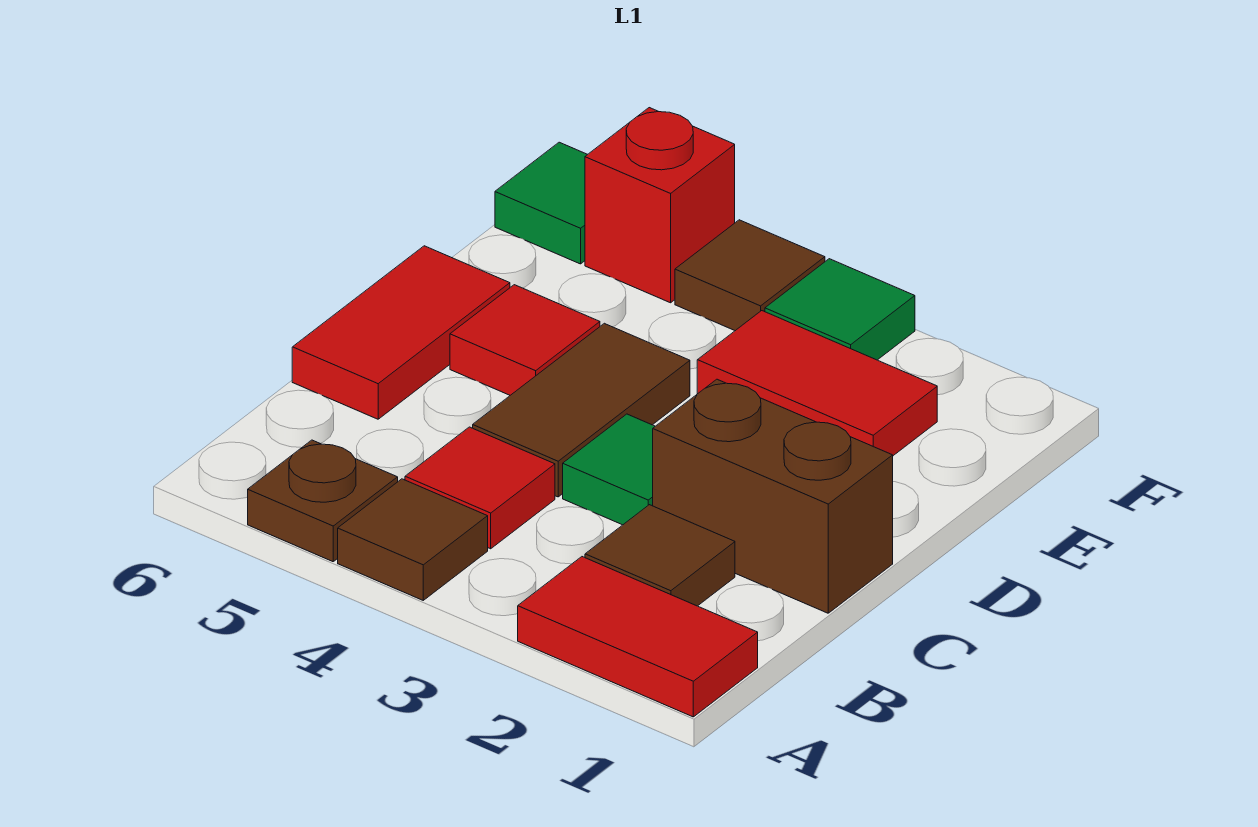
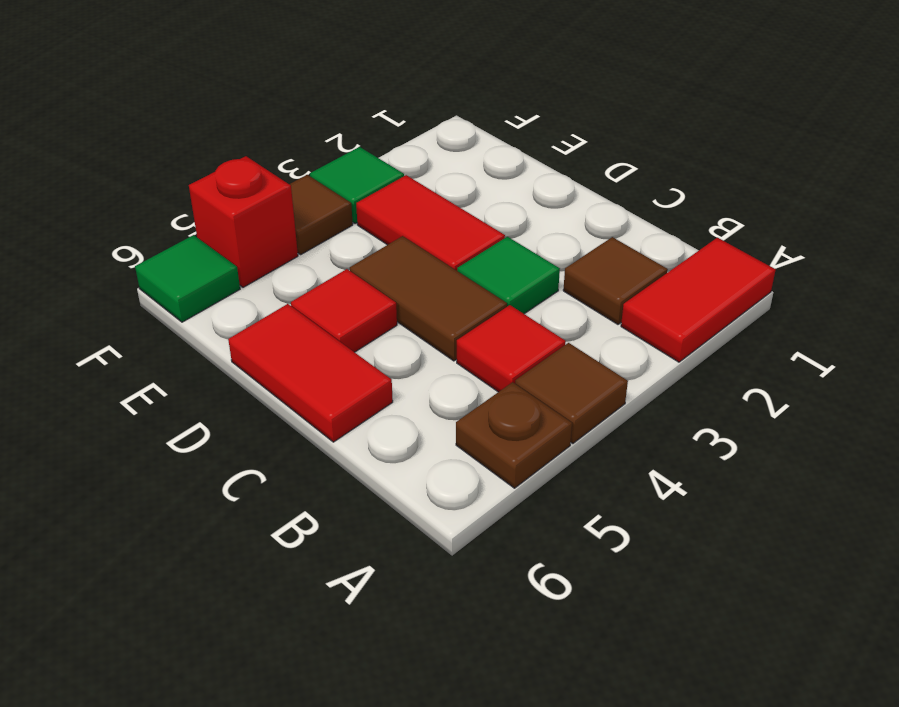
brown 1x2 brick [653,379,893,613] -> none
red 1x2 tile [697,311,937,456] -> red 1x2 tile turned to [356,175,505,271]

